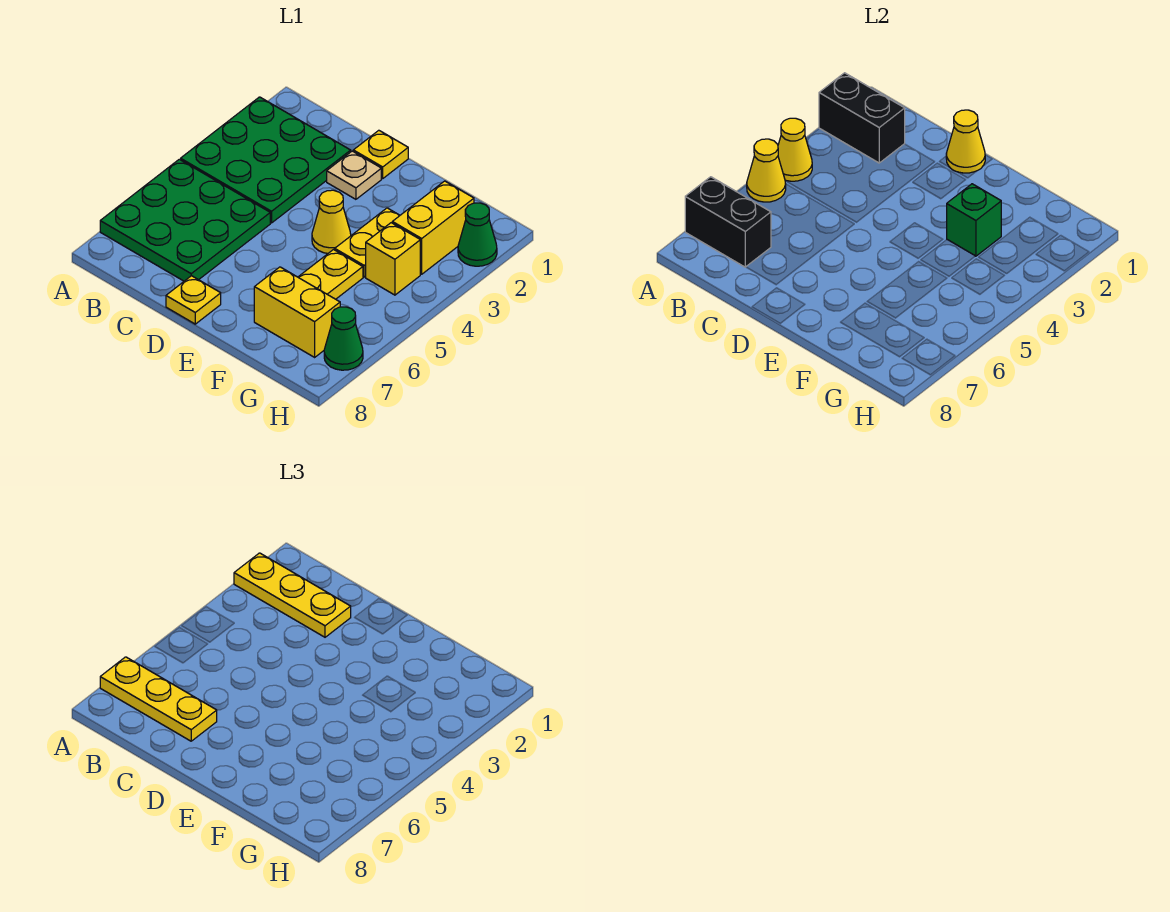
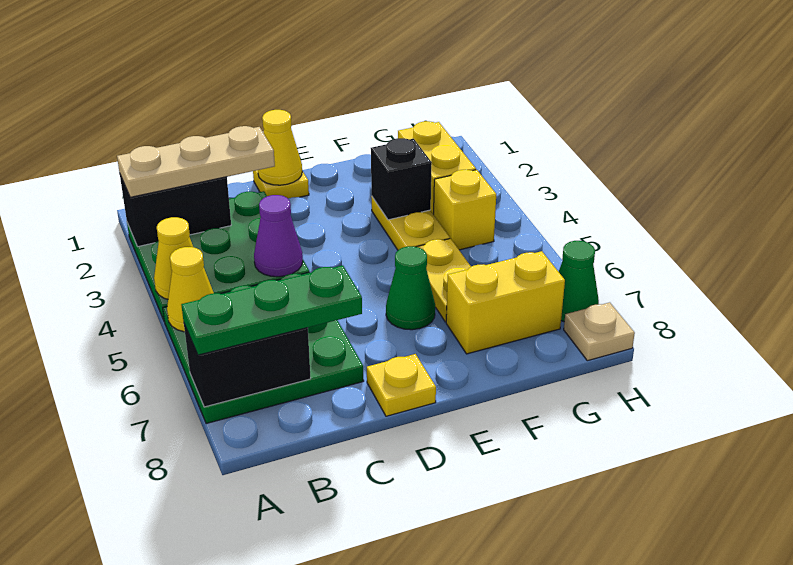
yellow 1x3 plate [234,553,351,637] -> tan 1x3 plate [117,126,275,197]
yellow 1x3 plate [100,657,217,741] -> green 1x3 plate [181,265,362,355]
none -> purple 1x1 cone [254,195,303,277]
tan 1x1 plate [327,151,381,199] -> tan 1x1 plate moved to [564,302,635,361]
yellow 1x1 cone [312,190,351,253] -> none
green 1x1 brick [947,184,1001,256] -> black 1x1 brick [371,138,432,220]
green 1x1 cone [458,203,497,266] -> green 1x1 cone moved to [386,246,435,330]

